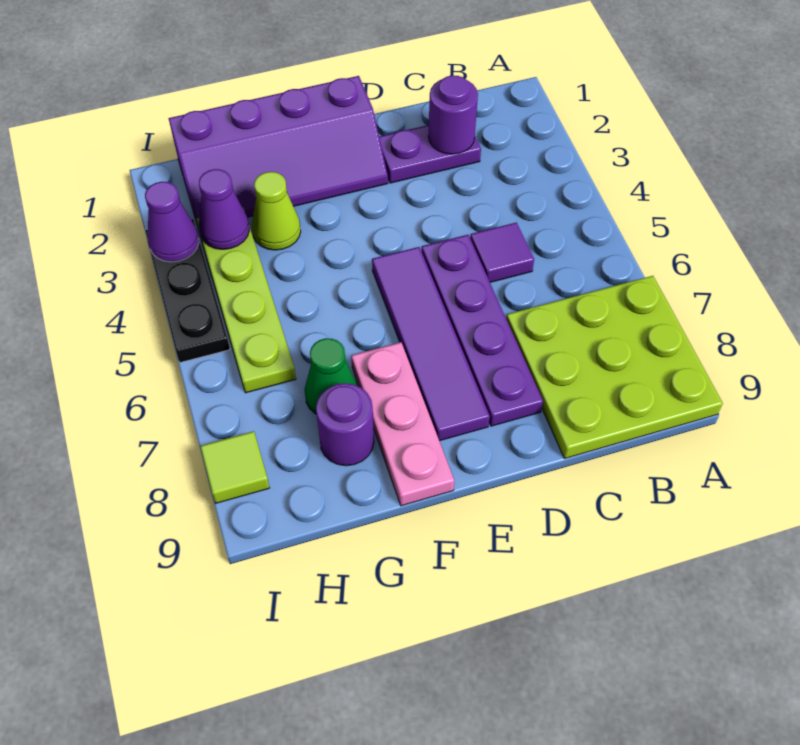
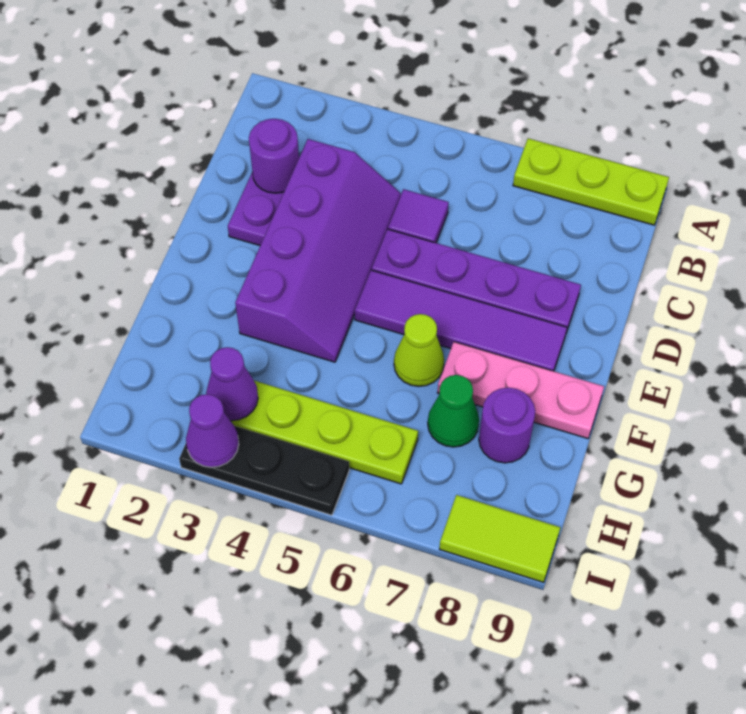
lime 3x3 plate [506,276,723,459] -> lime 1x3 plate [513,138,669,225]
purple 2x4 slope [169,76,388,223] -> purple 2x4 slope moved to [235,139,401,362]
lime 1x1 cone [252,172,301,250] -> lime 1x1 cone moved to [394,314,444,386]
lime 1x1 tile [200,431,269,503] -> lime 1x2 tile [439,495,560,583]

